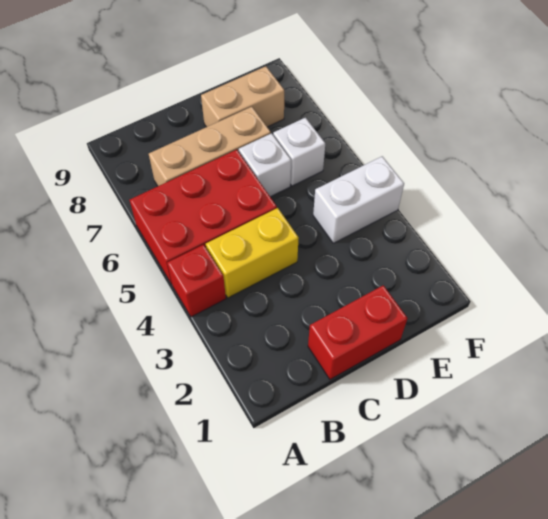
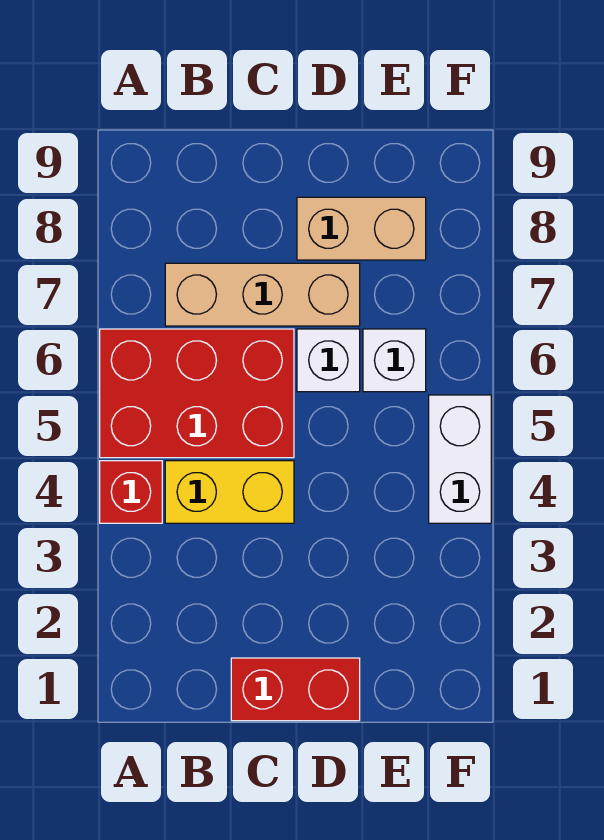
white 1x2 brick [313,156,404,243] -> white 1x2 brick turned to [429,395,491,523]

